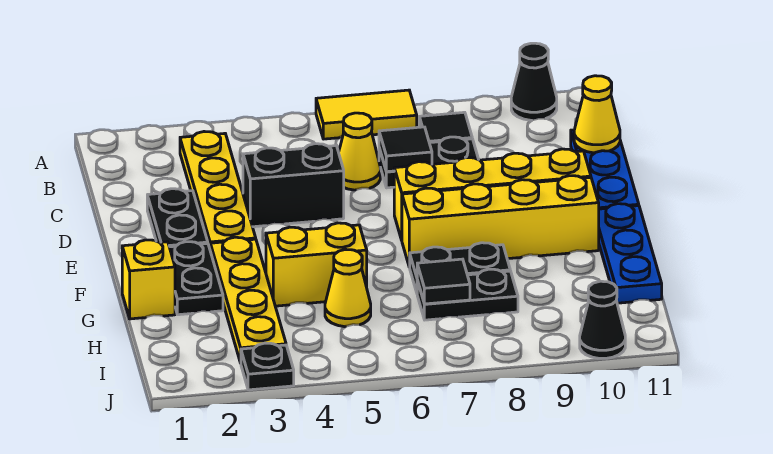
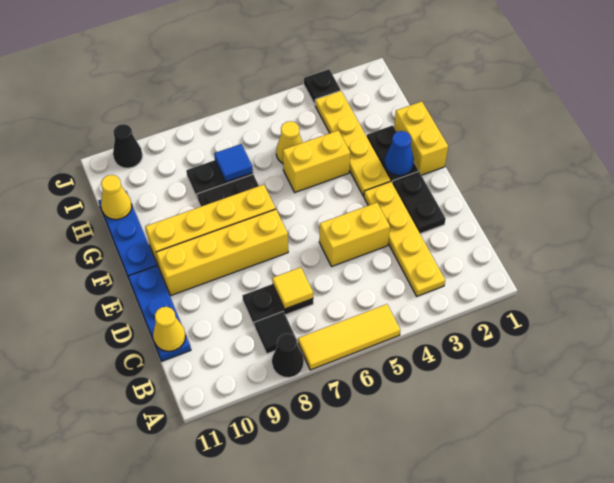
yellow 1x2 tile [316,90,417,139] -> yellow 1x3 tile [298,304,400,370]
black 1x1 cone [511,43,557,120] -> black 1x1 cone moved to [272,334,304,378]
yellow 1x1 cone [339,113,380,190] -> yellow 1x1 cone moved to [101,175,132,220]
black 1x1 tile [379,127,432,172] -> yellow 1x1 tile [272,267,313,309]
black 1x2 brick [243,144,344,227] -> yellow 1x2 brick [319,203,390,267]
none -> blue 1x1 cone [384,131,414,176]
yellow 1x1 brick [122,240,175,319] -> yellow 1x2 brick [394,101,448,175]
black 1x1 tile [417,259,470,304] -> blue 1x1 tile [214,144,253,182]

